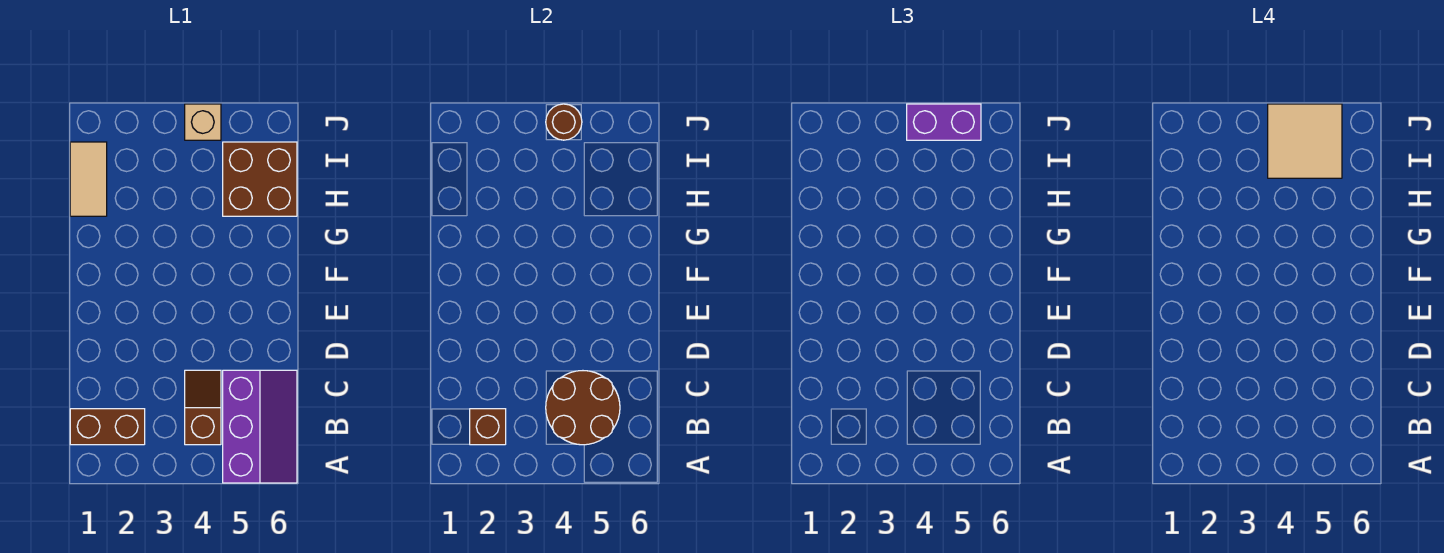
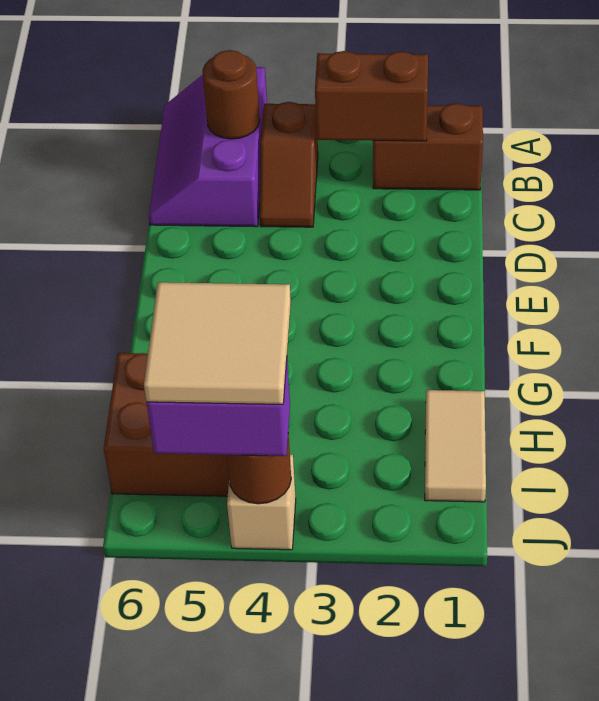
brown 1x1 brick [470,409,506,445] -> brown 1x2 brick [315,51,428,141]
brown 2x2 round brick [546,371,620,445] -> brown 1x1 round brick [202,50,260,139]

